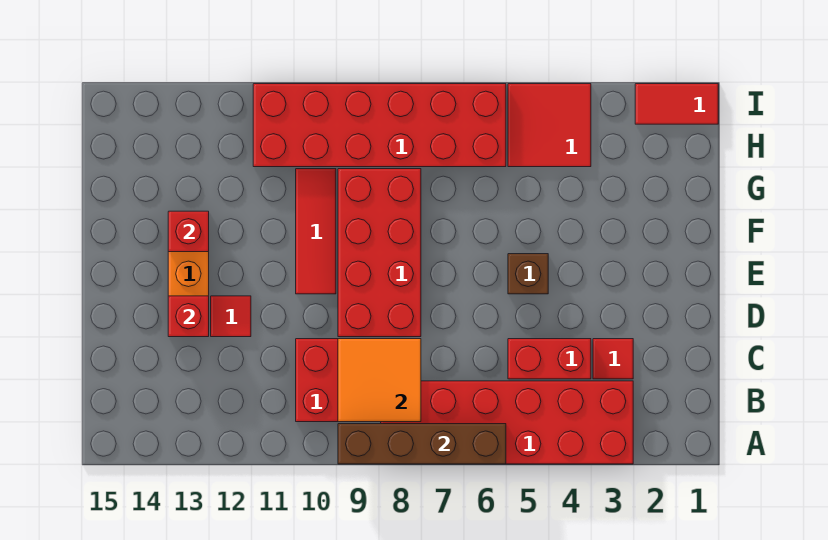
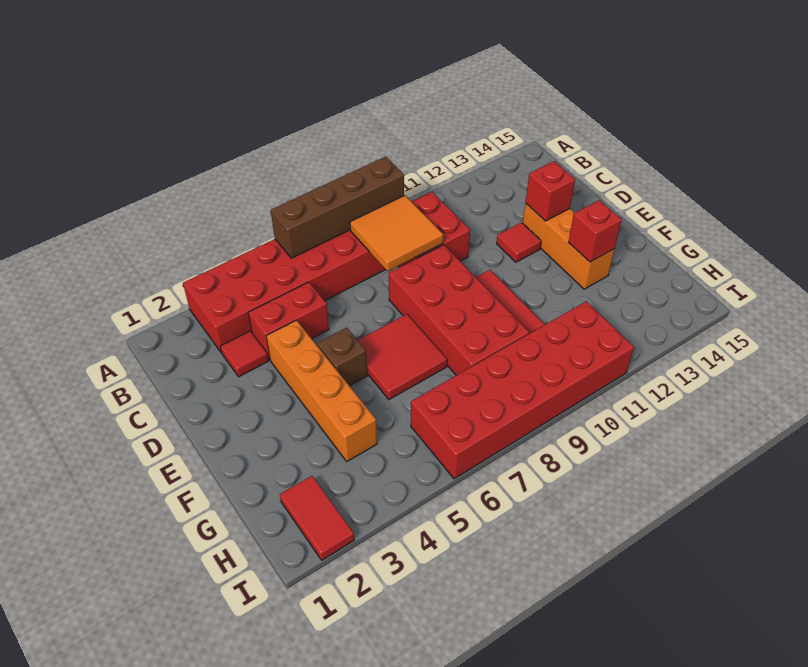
none -> orange 1x4 brick [266,320,377,461]
red 2x2 tile [508,84,591,167] -> red 2x2 tile moved to [358,314,447,399]
red 1x2 tile [635,84,718,124] -> red 1x2 tile turned to [280,476,354,560]

